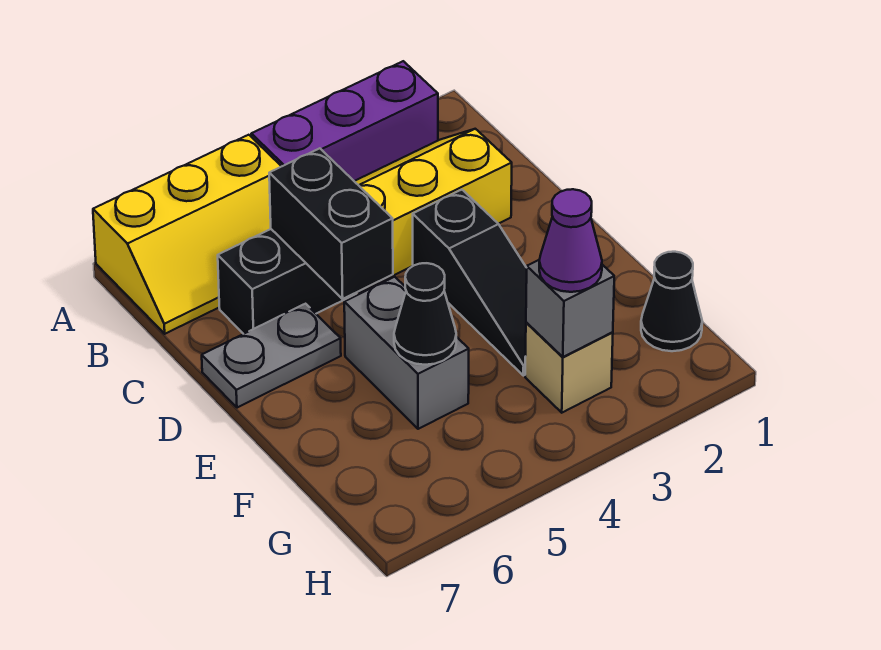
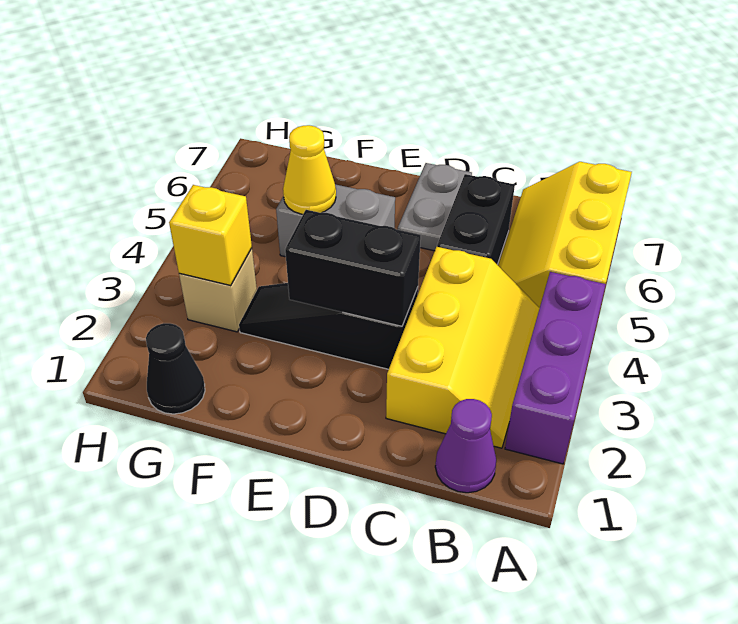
black 1x2 brick [269,148,393,299] -> black 1x2 brick moved to [285,210,421,326]
black 1x1 cone [394,263,456,365] -> yellow 1x1 cone [283,125,336,214]
grey 1x1 brick [526,260,614,357] -> yellow 1x1 brick [169,185,252,286]
purple 1x1 cone [539,189,602,292] -> purple 1x1 cone moved to [435,399,496,493]

